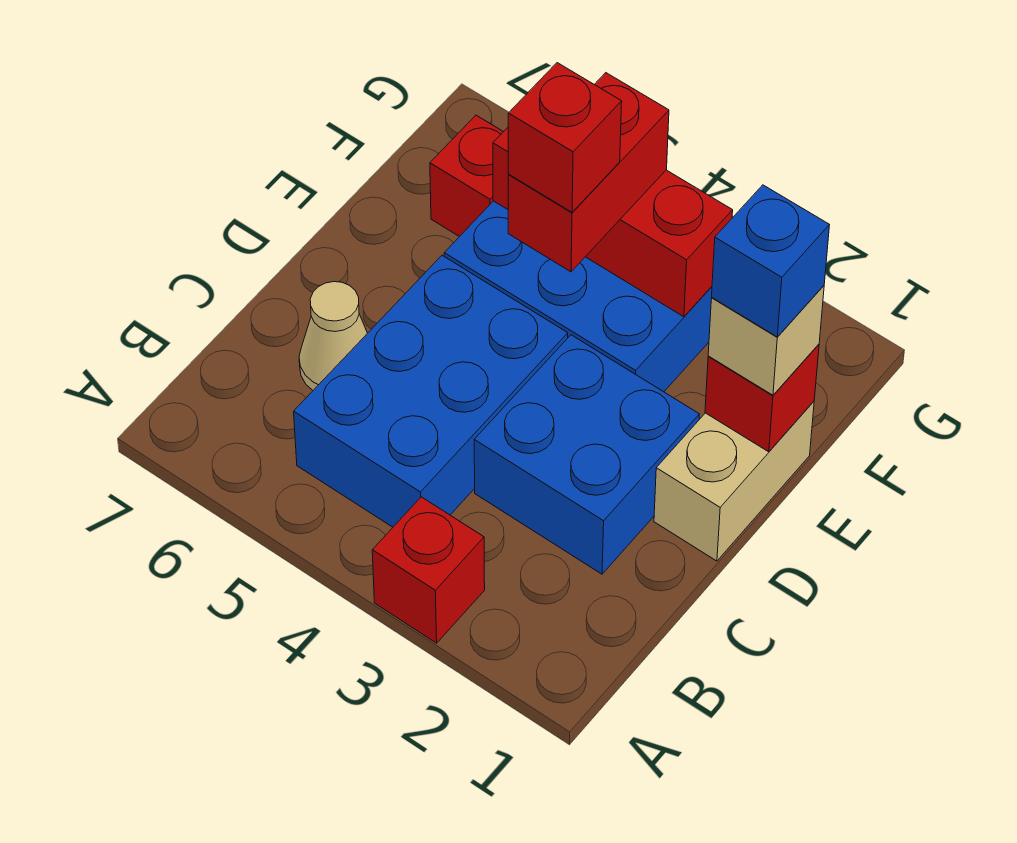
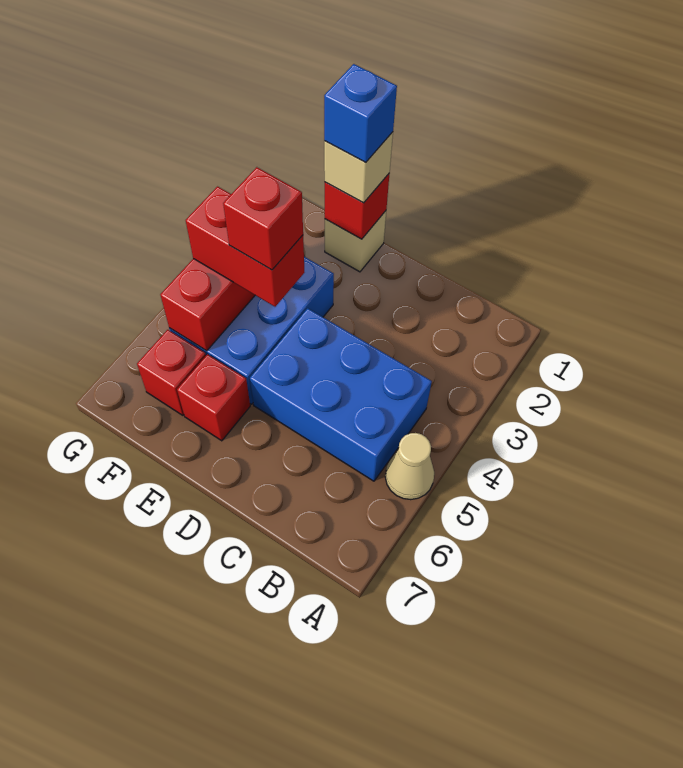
red 1x1 brick [372,497,485,643] -> red 1x1 brick moved to [177,354,250,441]
blue 2x2 brick [474,335,699,574] -> none
tan 1x1 cone [299,282,367,390] -> tan 1x1 cone moved to [385,433,434,500]
tan 1x2 brick [654,401,814,561] -> tan 1x1 brick [325,211,386,272]

